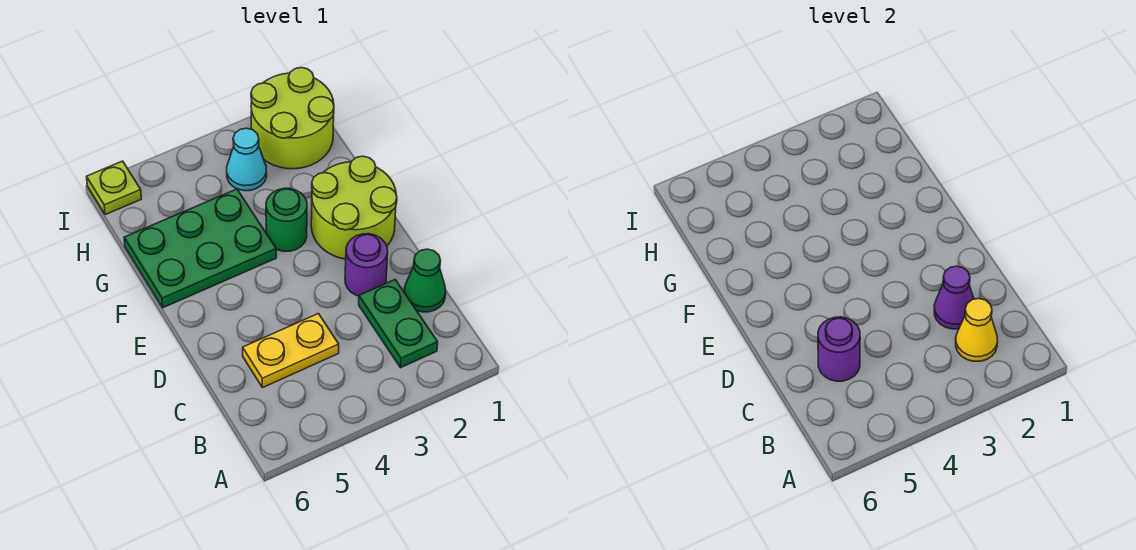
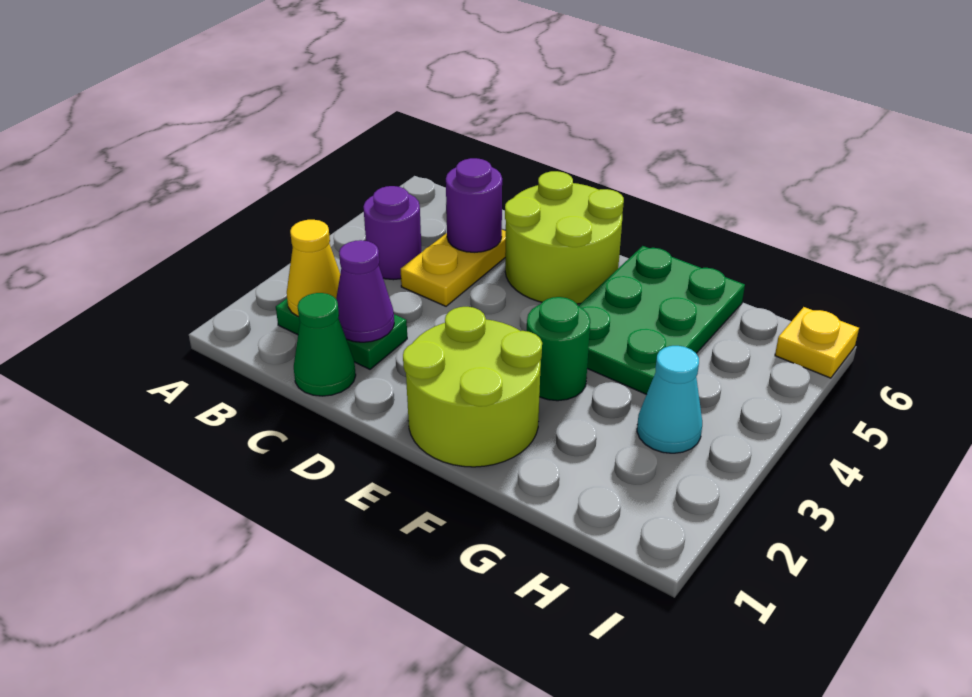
purple 1x1 round brick [345,234,388,296] -> purple 1x1 round brick moved to [363,186,422,280]
lime 2x2 round brick [251,68,334,169] -> lime 2x2 round brick moved to [505,171,624,304]
lime 1x1 plate [87,161,141,215] -> yellow 1x1 plate [775,307,859,378]

